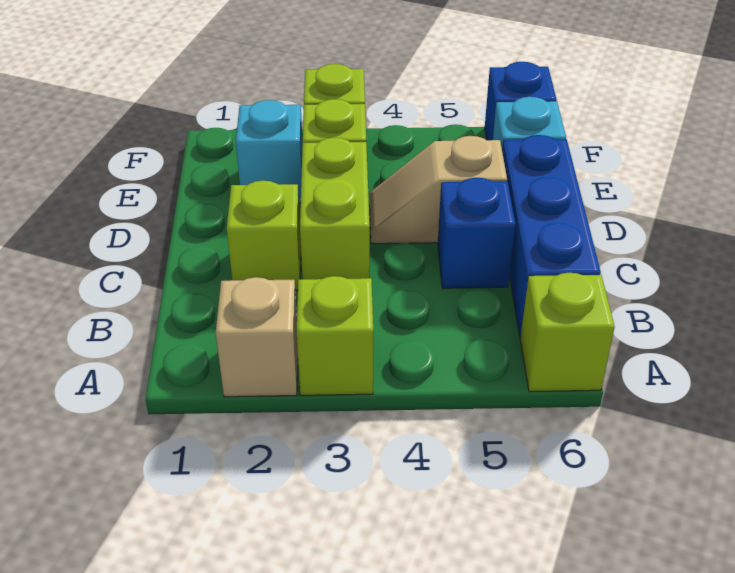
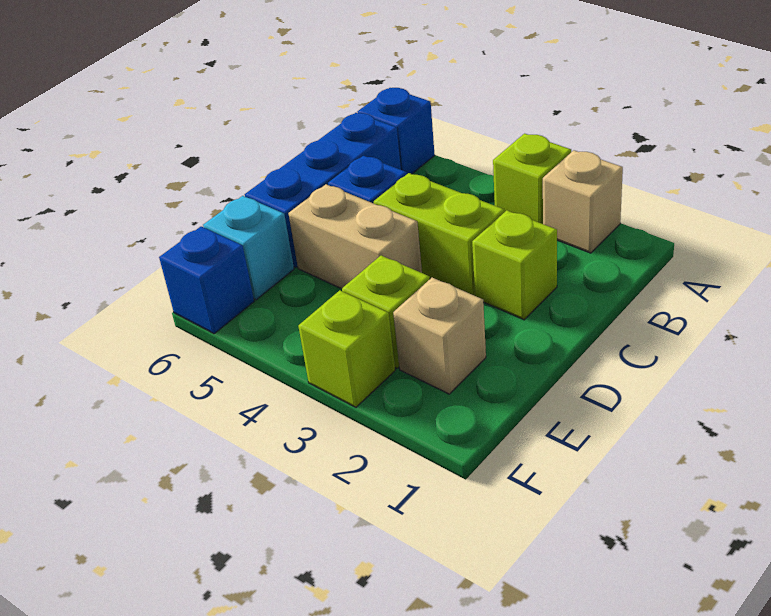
lime 1x1 brick [520,273,615,392] -> blue 1x1 brick [358,88,435,174]
lime 1x2 brick [300,138,370,279] -> lime 1x2 brick turned to [374,173,504,296]
tan 1x2 slope [370,136,507,244] -> tan 1x2 brick [288,184,422,289]
cyan 1x1 brick [236,100,303,203] -> tan 1x1 brick [393,278,486,394]

